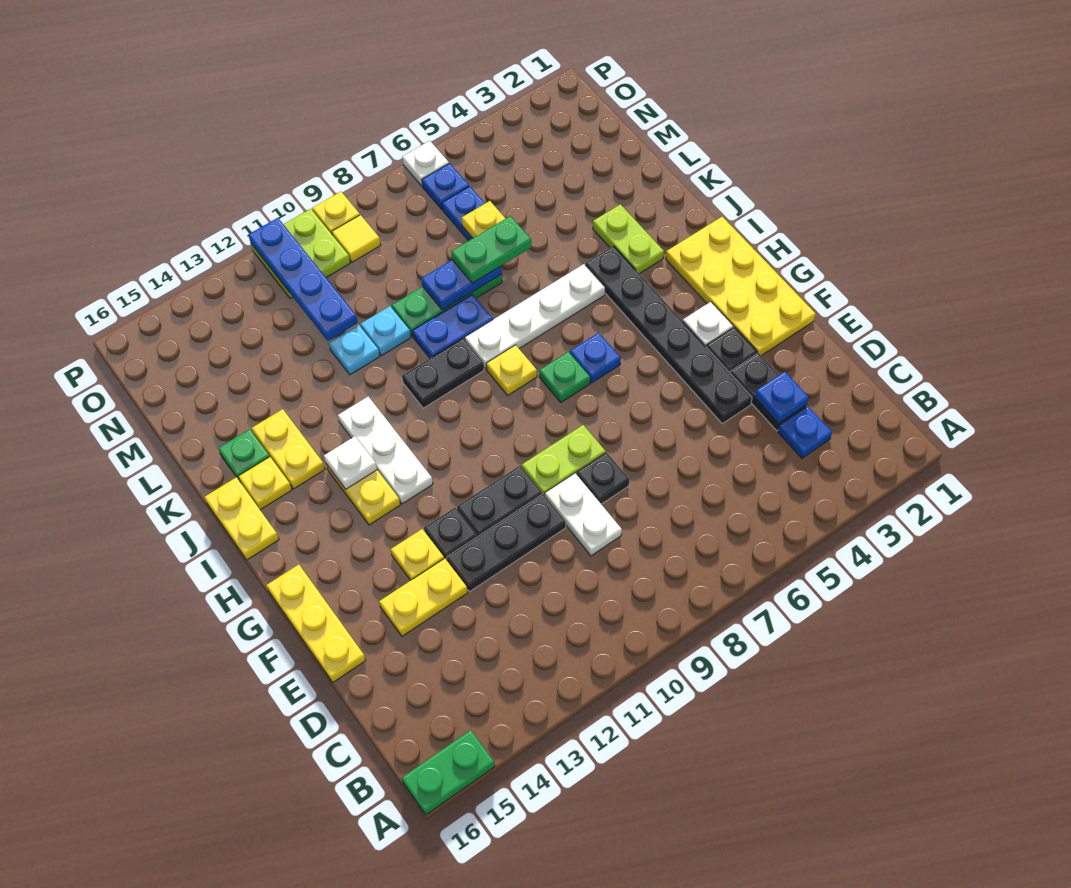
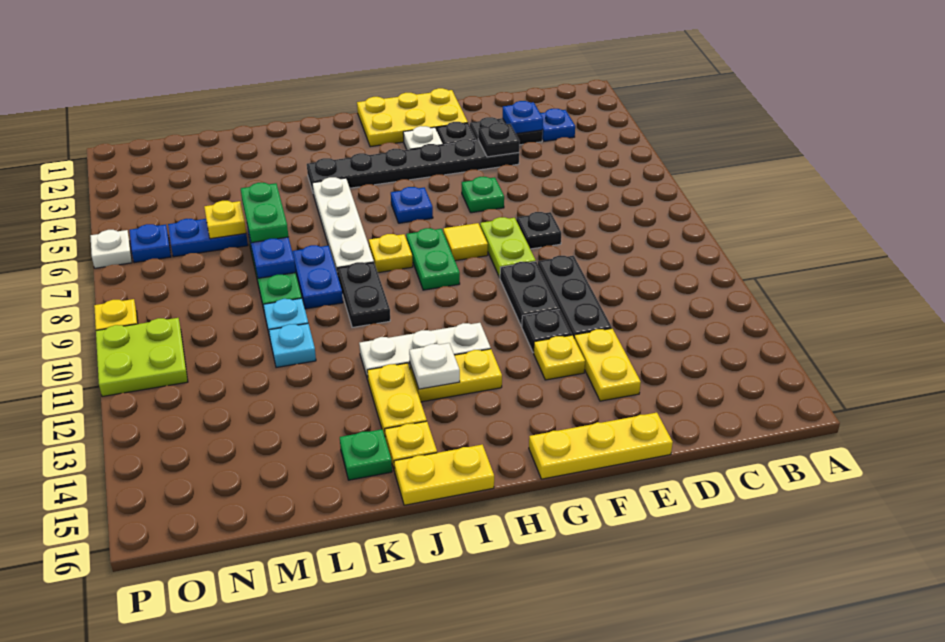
green 1x2 plate [402,730,495,815] -> green 1x2 plate moved to [406,228,460,290]
white 1x2 plate [545,473,622,556] -> none
none -> black 1x1 plate [478,123,520,157]
yellow 2x4 plate [666,217,816,356] -> yellow 2x3 plate [357,88,468,147]
green 1x1 plate [539,352,590,402] -> green 1x1 plate moved to [462,177,504,213]
lime 1x2 plate [593,204,664,274] -> none
yellow 1x2 plate [252,409,325,489] -> yellow 1x2 plate turned to [367,363,427,436]
blue 1x4 plate [248,218,358,341] -> none
yellow 1x1 tile [332,215,381,262] -> yellow 1x1 tile moved to [443,223,488,261]

